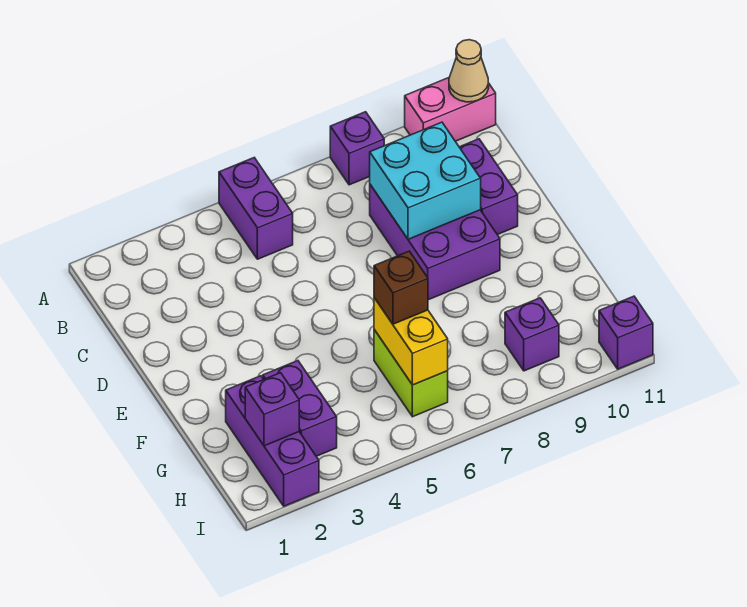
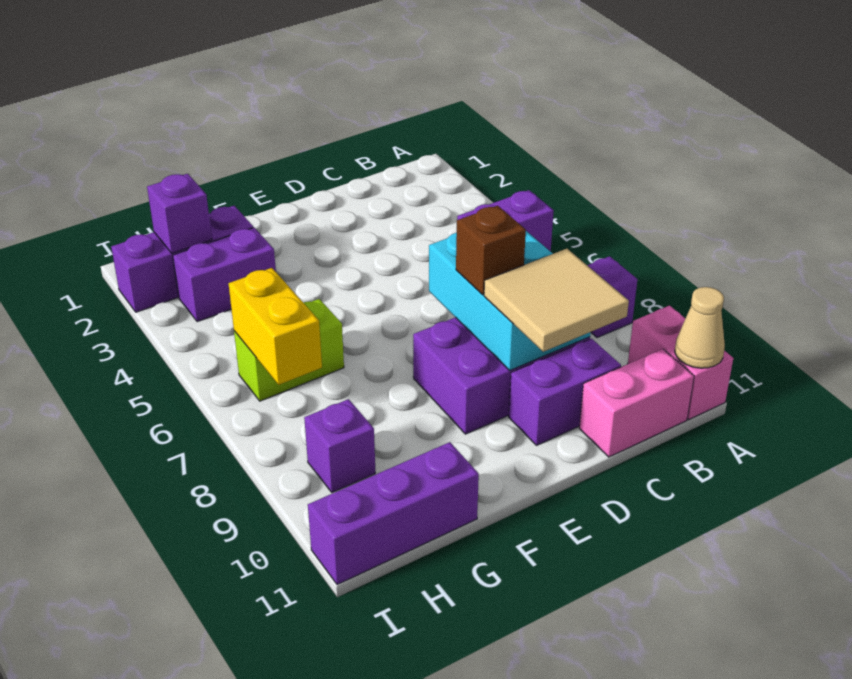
none -> pink 1x2 brick [579,349,694,457]
cyan 2x2 brick [370,122,481,239] -> cyan 2x3 brick [429,231,591,370]
none -> tan 2x2 tile [484,249,629,352]
yellow 1x2 brick [374,298,448,385] -> yellow 1x2 brick turned to [229,268,322,385]
brown 1x1 brick [374,251,428,324] -> brown 1x1 brick moved to [456,206,526,295]
purple 1x1 brick [599,296,653,369] -> purple 1x3 brick [308,442,479,585]

